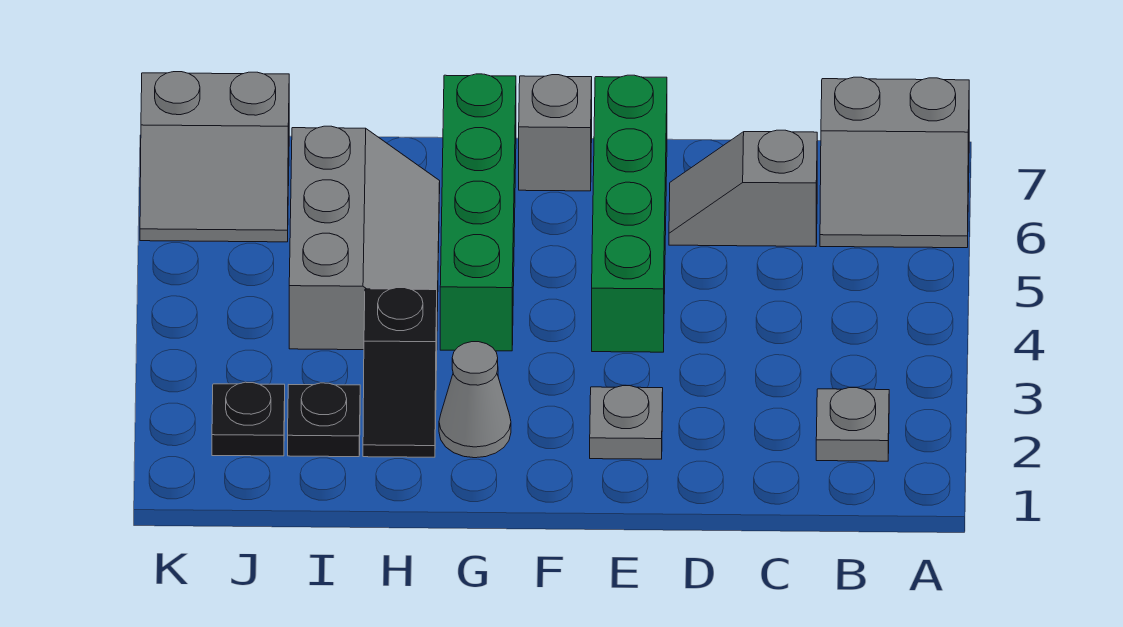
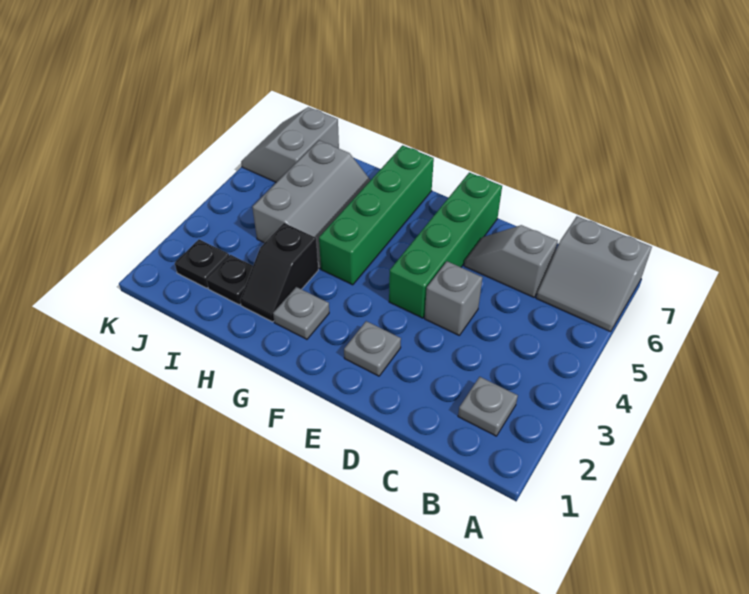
grey 1x1 brick [519,75,592,191] -> grey 1x1 brick moved to [425,261,482,335]
grey 1x1 cone [439,342,511,458] -> grey 1x1 plate [273,287,329,339]
grey 2x2 slope [140,72,289,242] -> grey 2x2 slope turned to [241,107,339,182]

